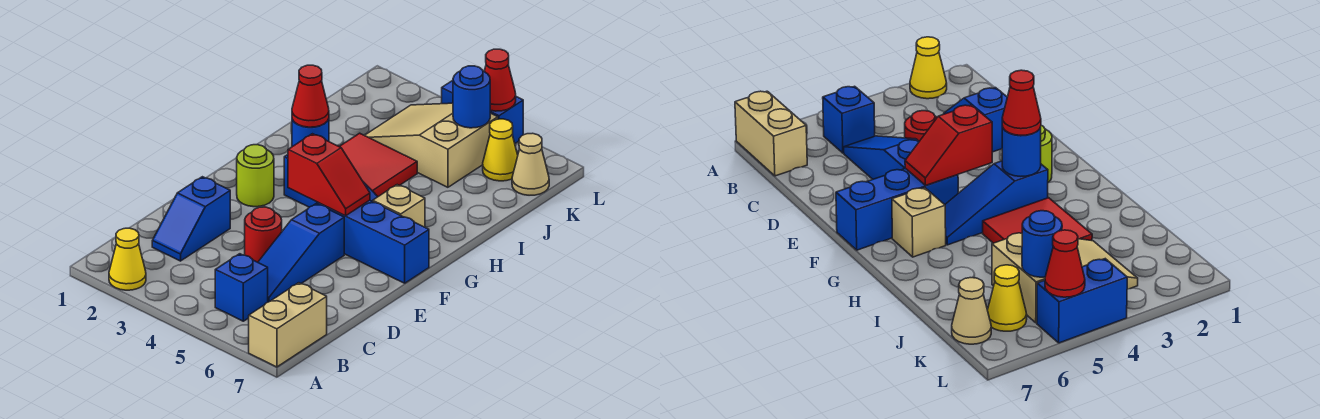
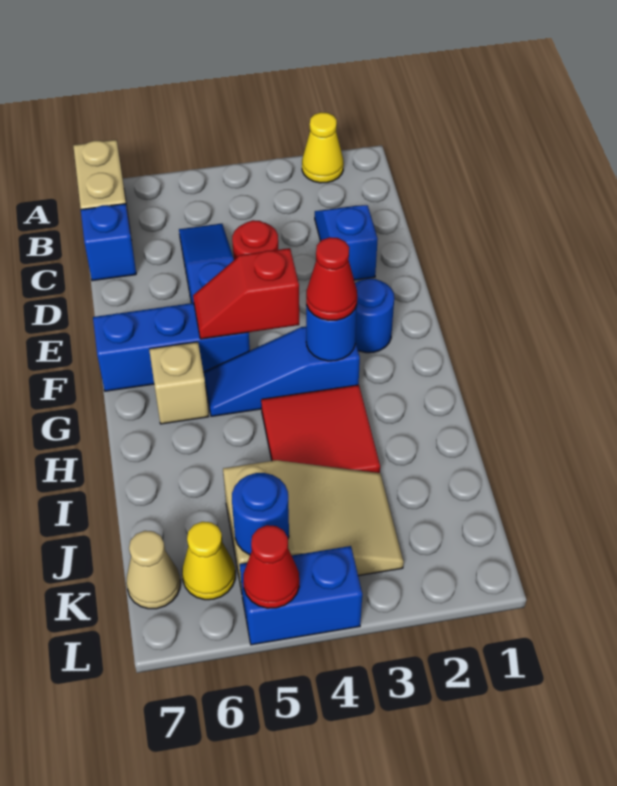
blue 1x1 brick [215,254,268,321] -> blue 1x1 brick moved to [81,204,136,281]
lime 1x1 round brick [237,145,274,207] -> blue 1x1 round brick [355,279,394,353]

